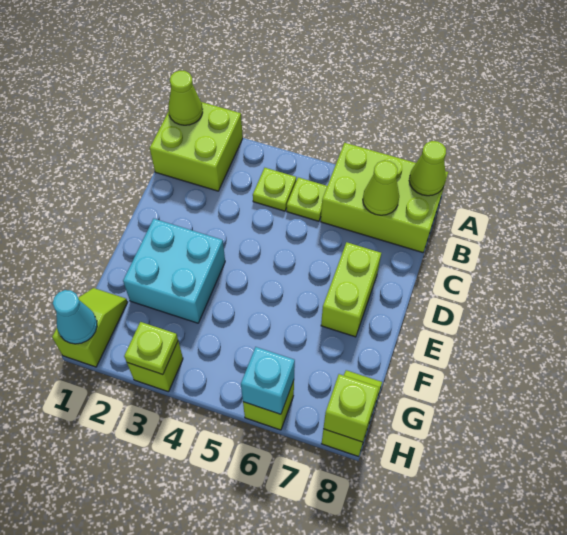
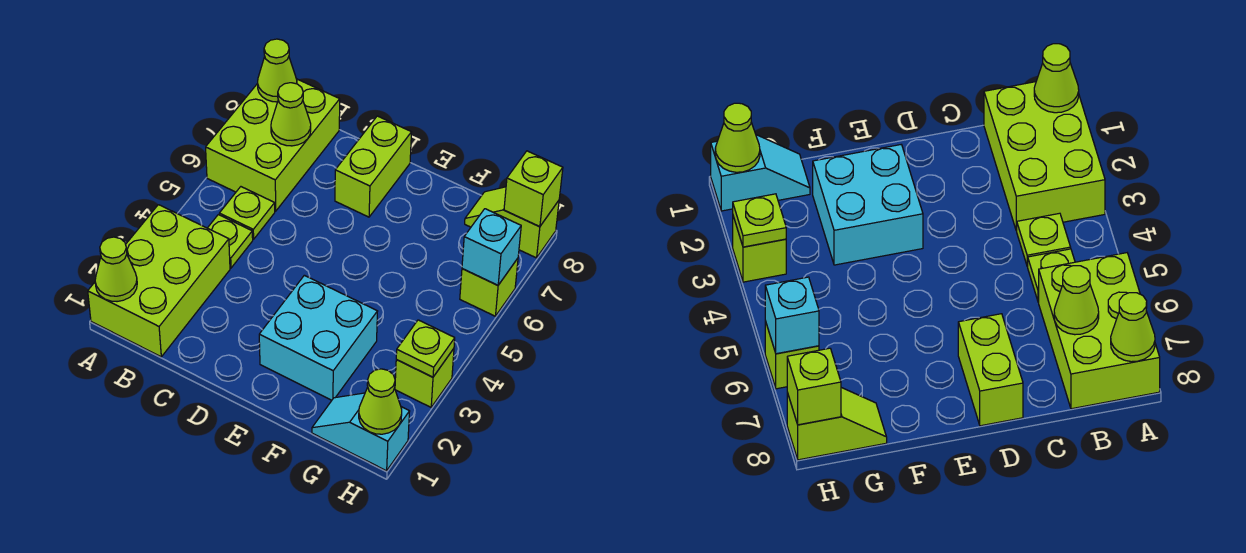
lime 2x2 brick [150,102,243,191] -> lime 2x3 brick [88,205,230,357]
lime 1x2 brick [321,242,381,337] -> lime 1x2 brick turned to [335,116,411,217]
lime 1x2 slope [52,288,128,367] -> cyan 1x2 slope [312,393,410,471]
cyan 1x1 cone [53,290,97,344] -> lime 1x1 cone [359,369,402,434]

